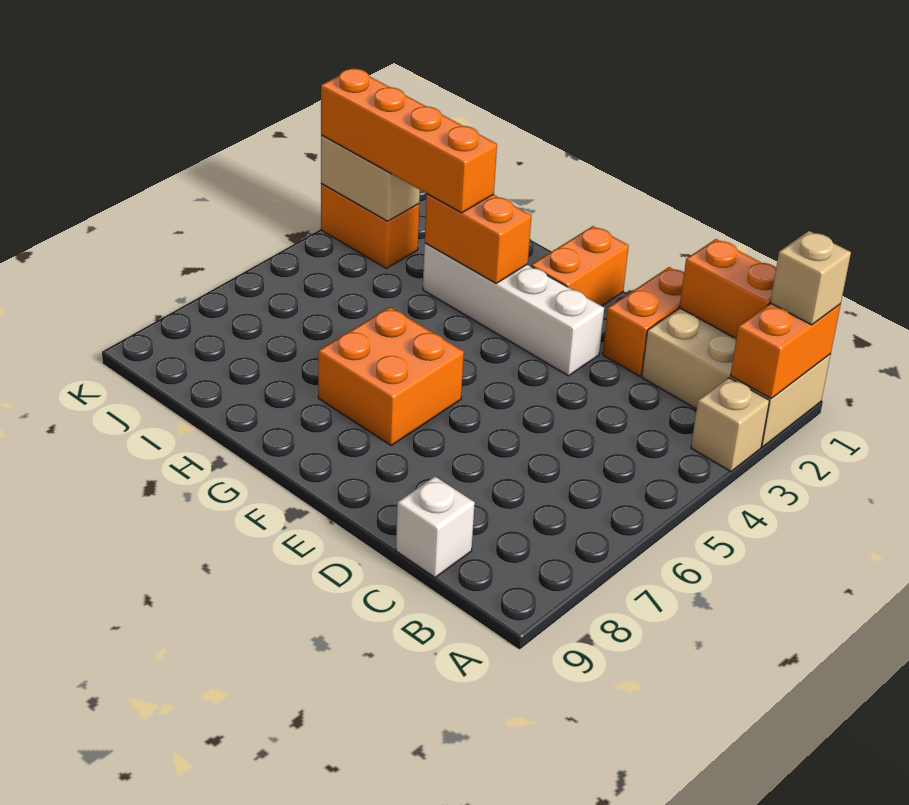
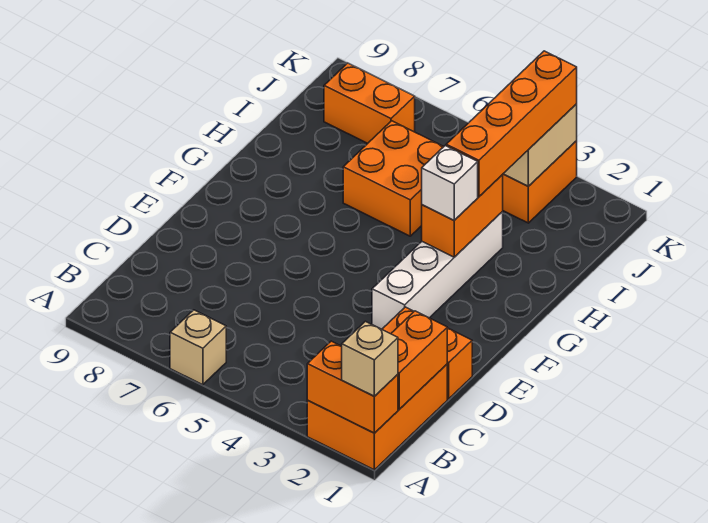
tan 2x3 brick [642,308,831,447] -> orange 2x3 brick [307,364,447,470]
tan 1x1 brick [691,378,769,472] -> tan 1x1 brick moved to [170,310,226,385]
white 1x1 brick [396,476,475,577] -> white 1x1 brick moved to [422,146,478,220]
orange 1x2 brick [531,226,629,306] -> orange 1x2 brick moved to [324,63,415,143]
orange 2x2 brick [318,307,464,445] -> orange 2x2 brick moved to [343,121,444,236]

